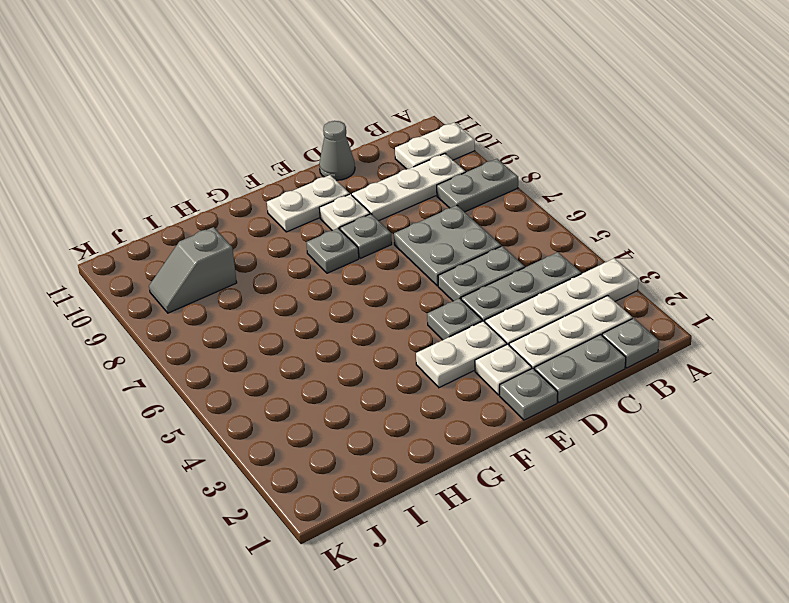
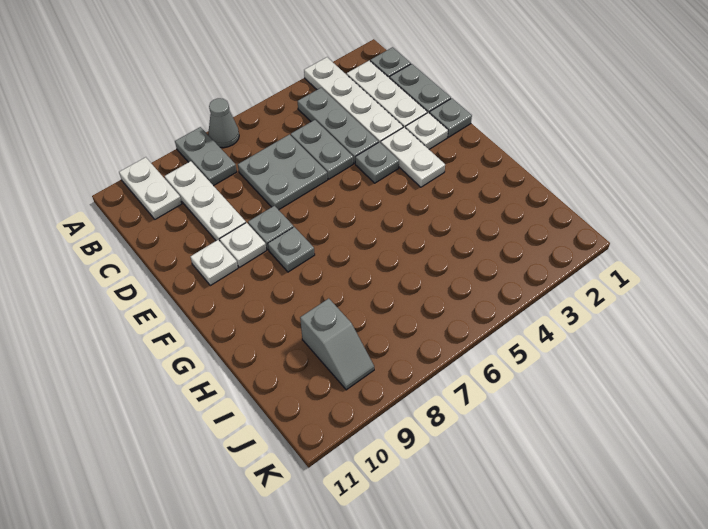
grey 1x1 cone [319,121,355,180] -> grey 1x1 cone moved to [208,98,239,148]
white 1x2 plate [267,175,349,232] -> white 1x1 plate [190,240,238,286]

